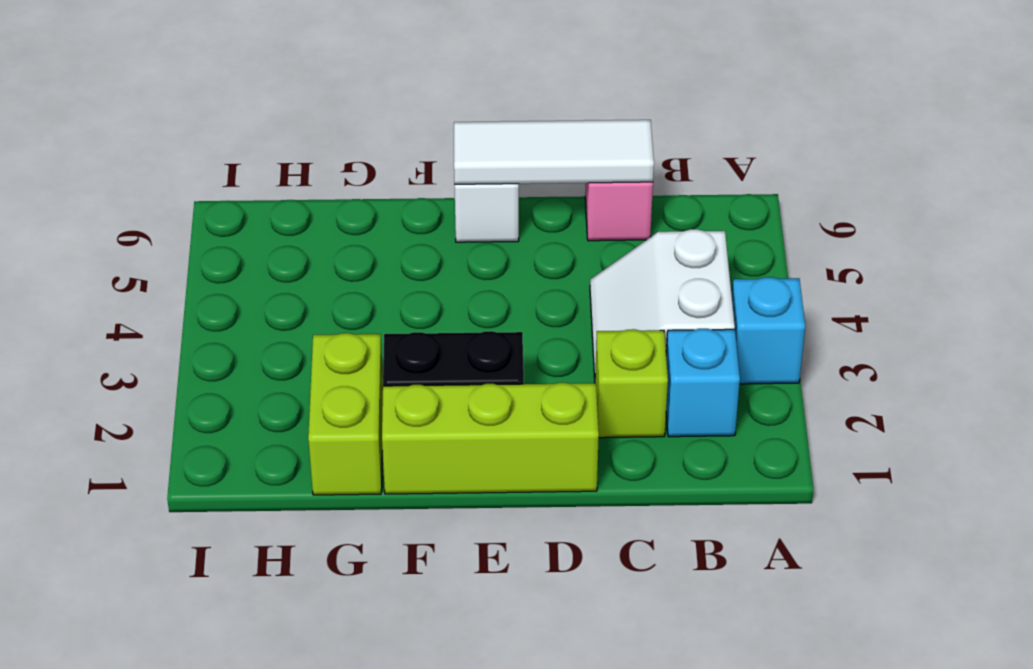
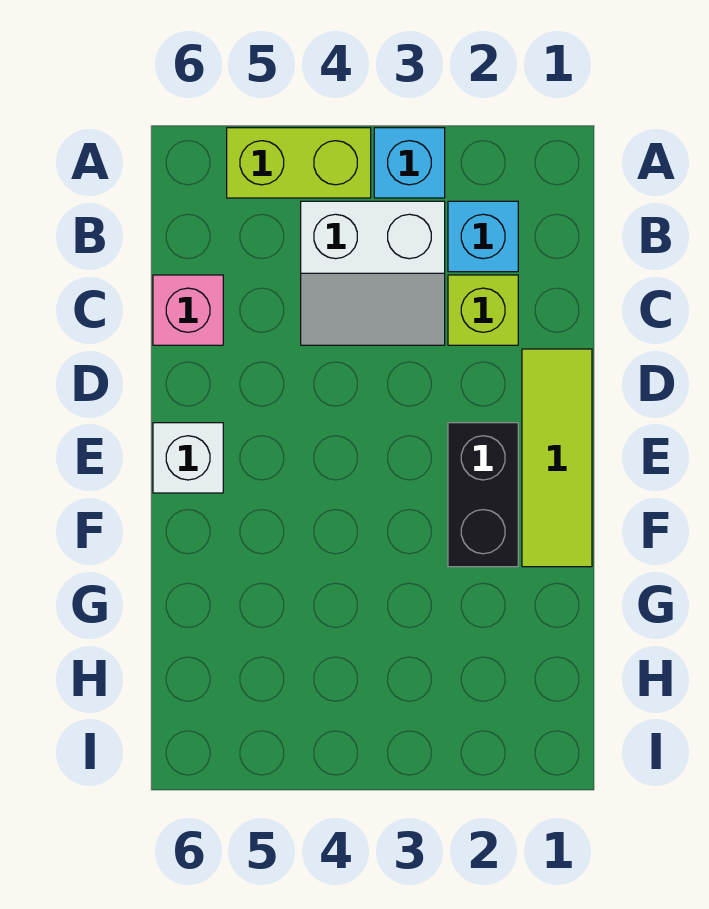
white 1x3 tile [454,120,654,184] -> none
lime 1x3 brick [382,383,599,494] -> lime 1x3 tile [522,349,592,567]
lime 1x2 brick [308,333,383,495] -> lime 1x2 brick moved to [227,128,371,198]

